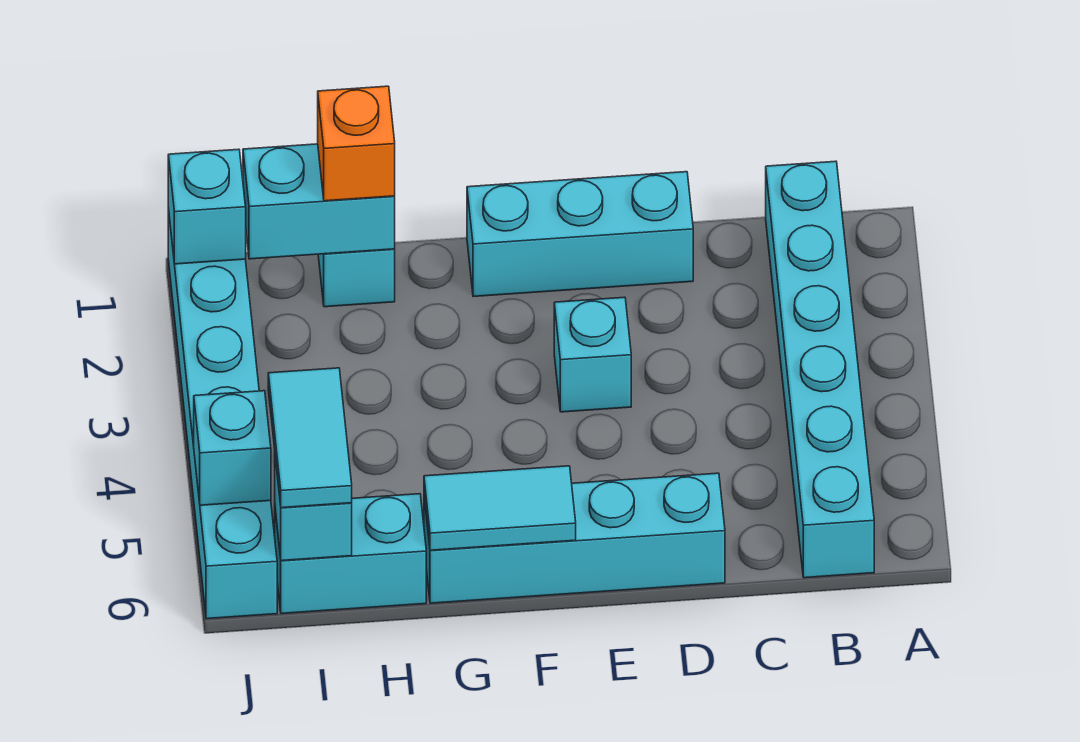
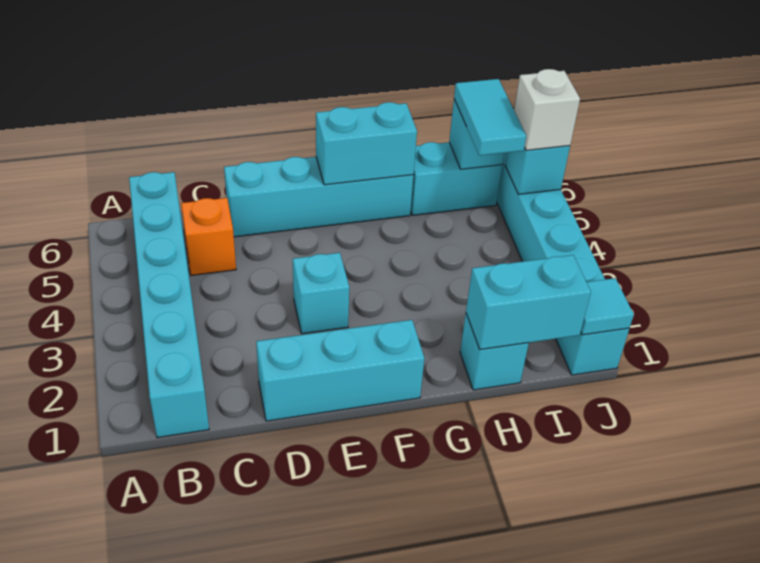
cyan 1x2 tile [424,466,576,550] -> cyan 1x2 brick [316,102,417,185]
orange 1x1 brick [318,86,395,201] -> orange 1x1 brick moved to [181,198,236,276]
cyan 1x1 brick [168,149,246,264] -> cyan 1x1 tile [581,278,634,335]
none -> white 1x1 brick [514,69,580,150]

